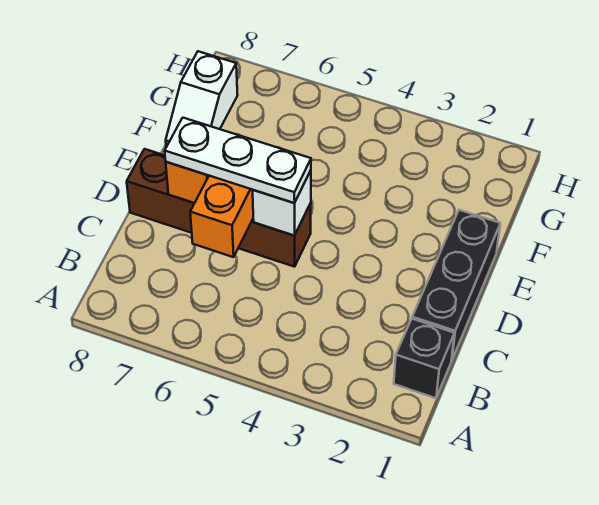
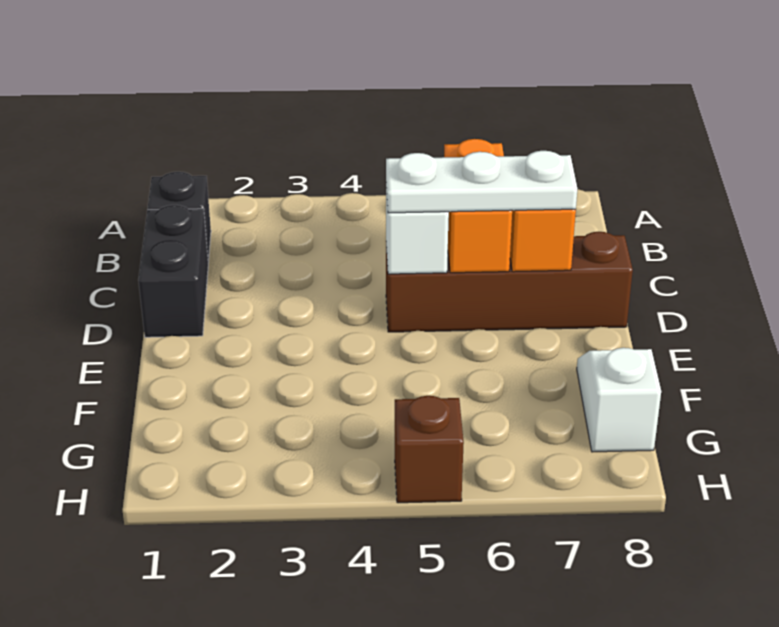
black 1x3 brick [412,210,500,359] -> black 1x2 brick [138,205,208,337]
none -> brown 1x1 brick [395,396,464,503]

